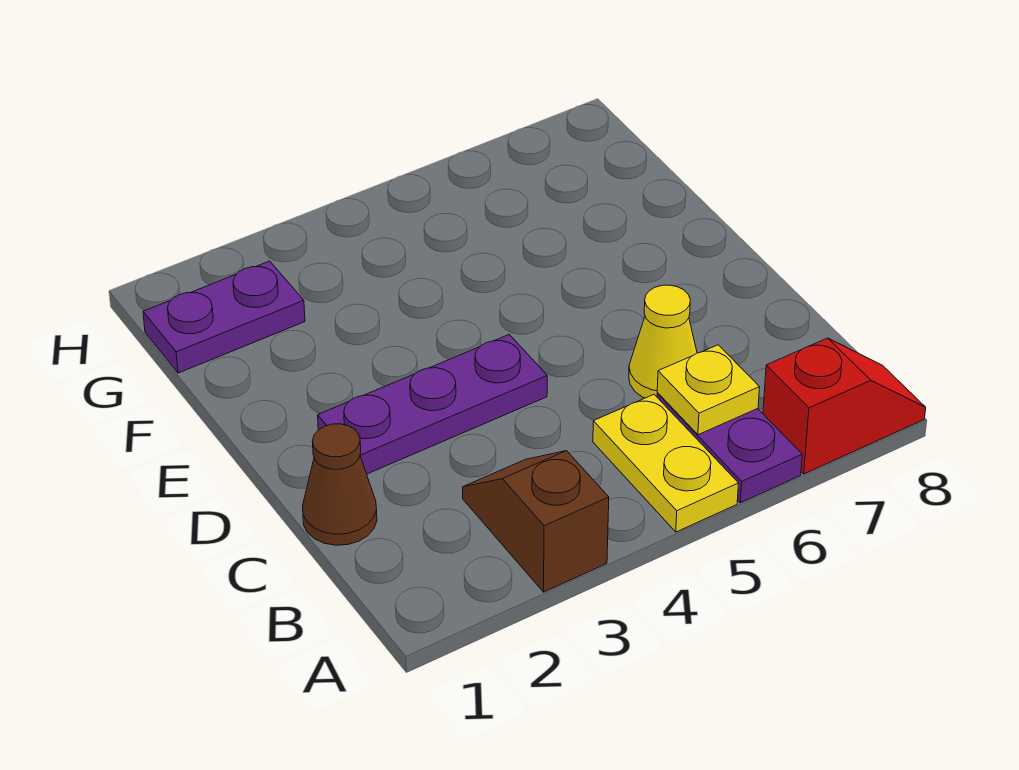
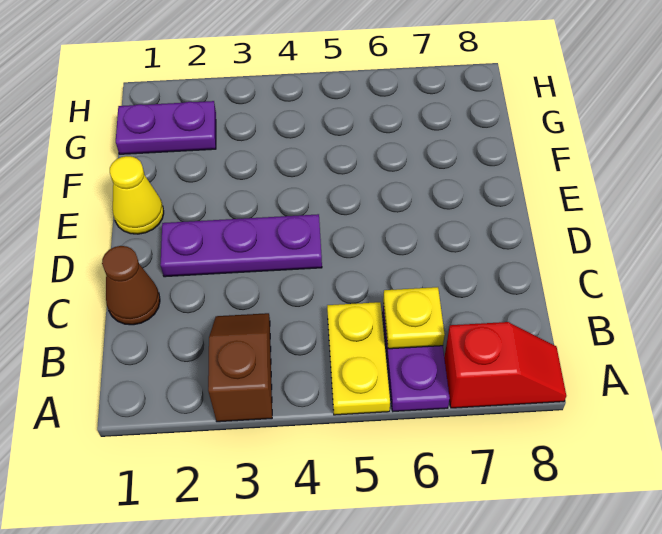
yellow 1x1 cone [629,285,697,398] -> yellow 1x1 cone moved to [110,156,164,234]

